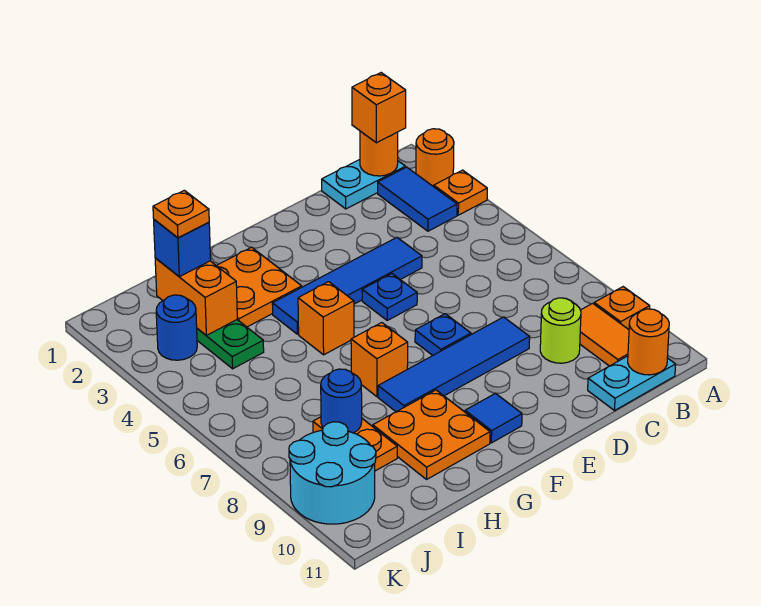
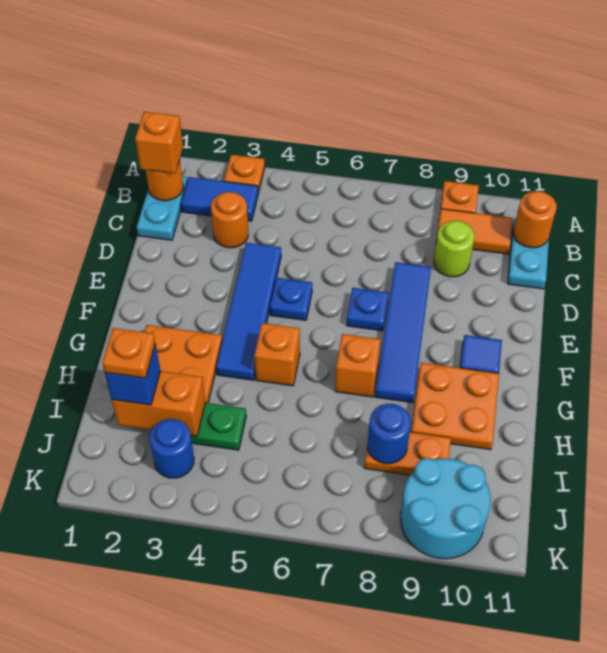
orange 1x1 round brick [416,129,454,187] -> orange 1x1 round brick moved to [211,192,248,248]

